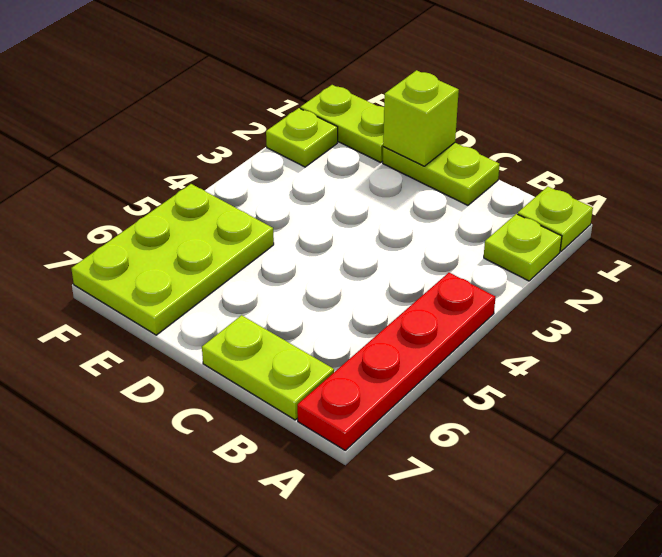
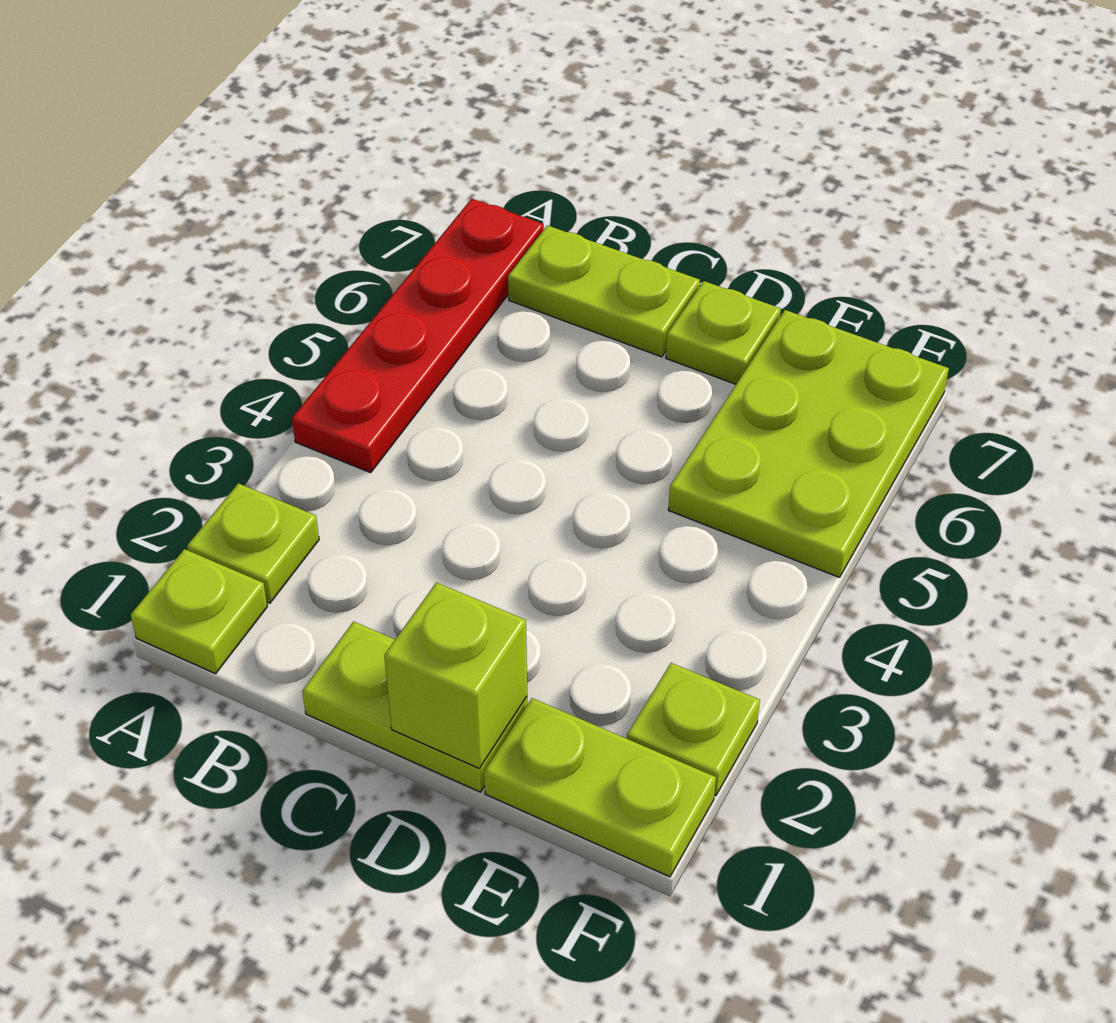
none -> lime 1x1 plate [666,281,781,384]

